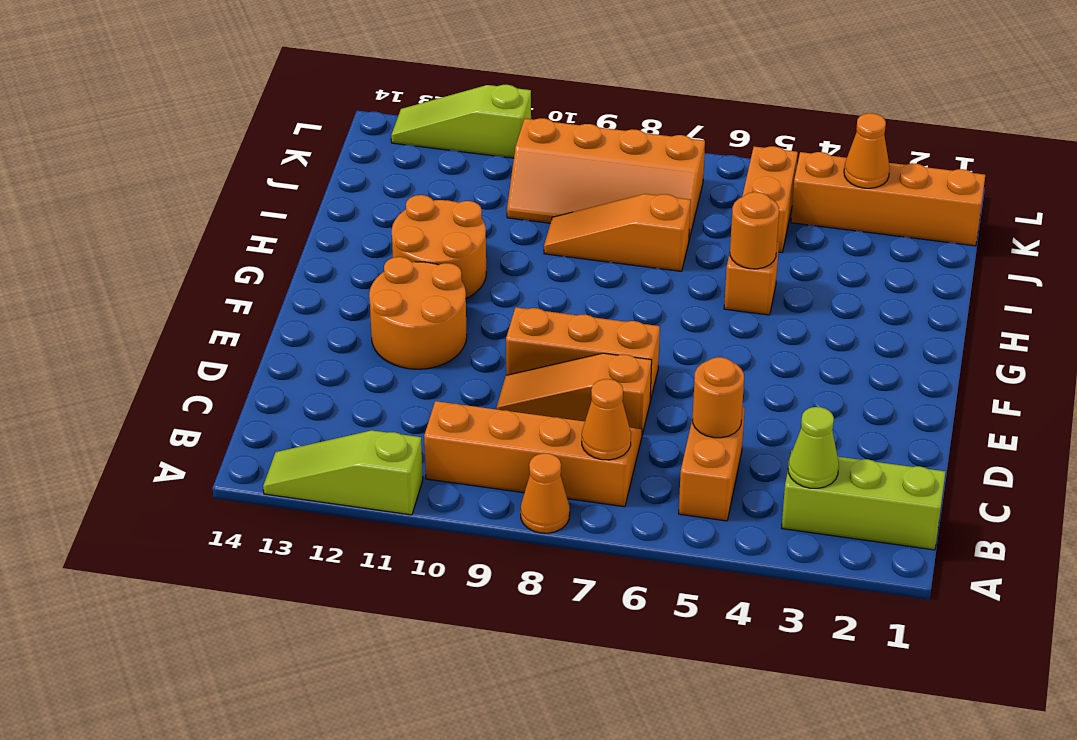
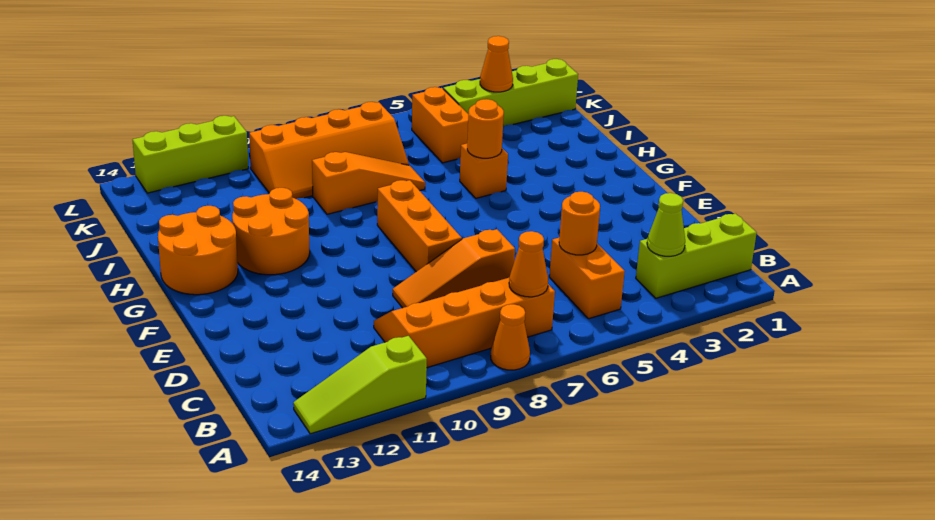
orange 1x3 brick [506,307,660,401] -> orange 1x3 brick turned to [377,180,462,272]
orange 2x2 round brick [369,257,467,369] -> orange 2x2 round brick moved to [158,206,238,295]
orange 1x3 slope [544,194,691,271] -> orange 1x3 slope turned to [312,152,425,214]
orange 1x4 brick [791,152,985,246] -> lime 1x4 brick [443,59,578,126]
lime 1x3 slope [391,85,531,158] -> lime 1x3 brick [133,116,248,193]

